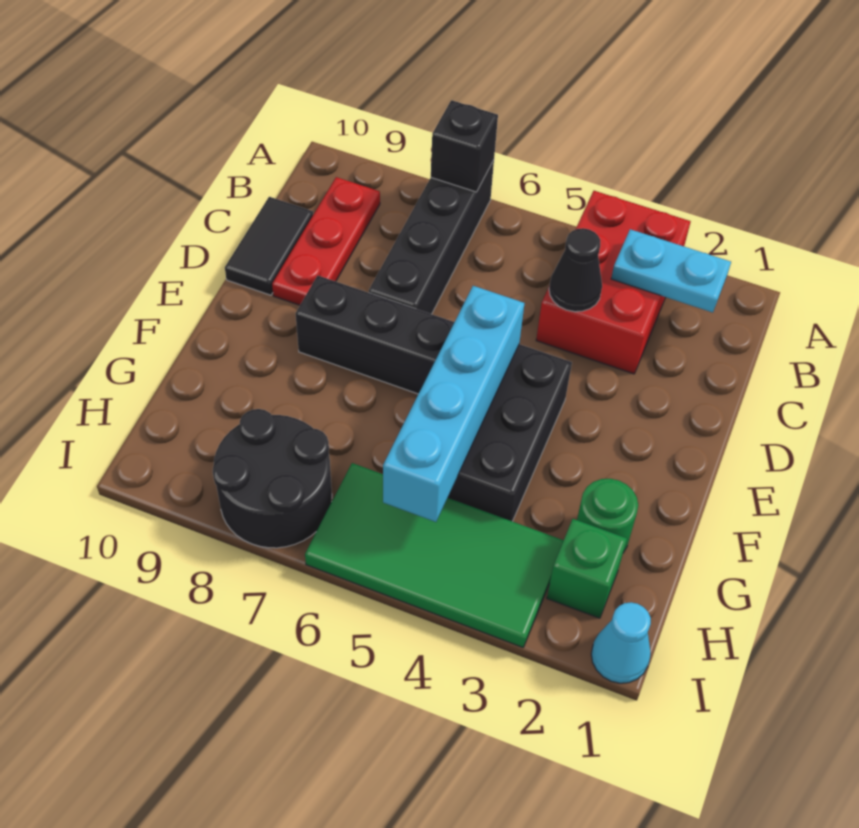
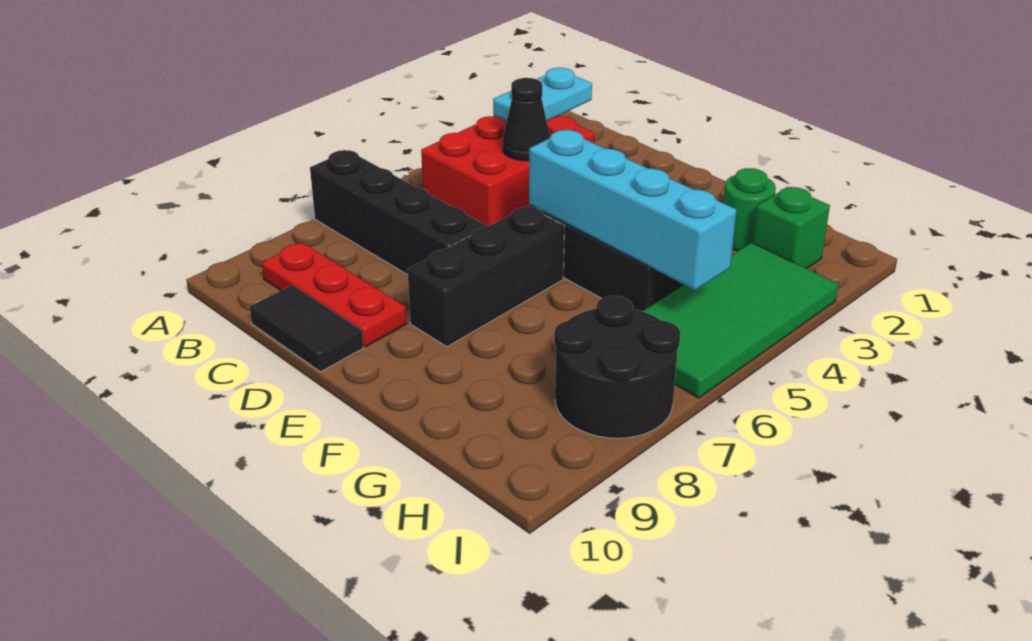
red 2x3 brick [536,191,691,374] -> red 2x3 brick turned to [421,116,595,227]
black 1x1 brick [431,100,498,192] -> none
cyan 1x1 cone [591,602,651,683] -> none

